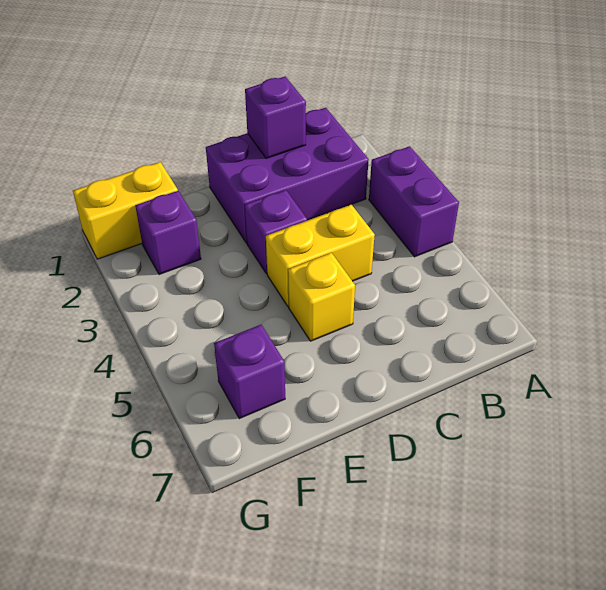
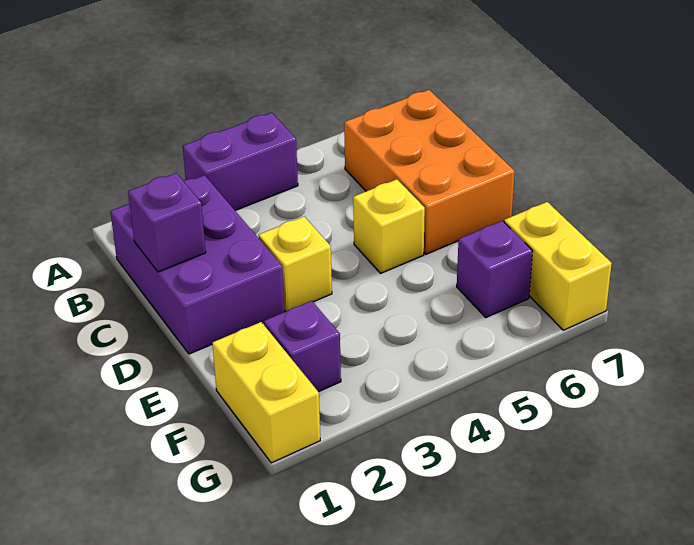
none -> orange 2x3 brick [344,90,515,254]
yellow 1x2 brick [266,205,375,306] -> yellow 1x2 brick moved to [504,202,612,330]
purple 1x1 brick [245,190,307,274] -> yellow 1x1 brick [259,217,332,311]

